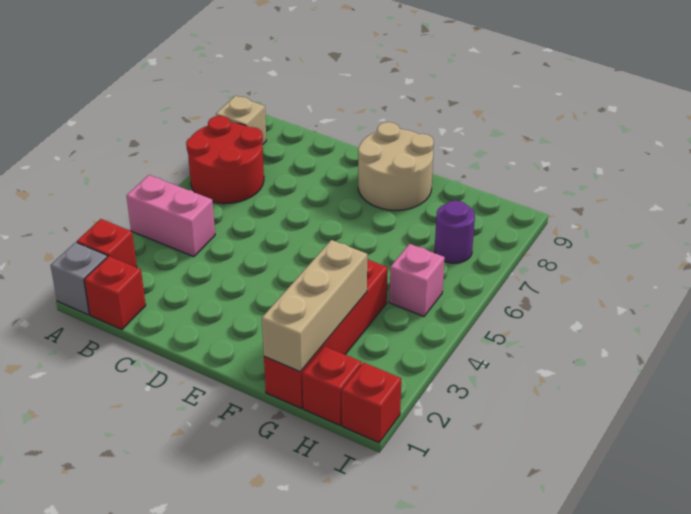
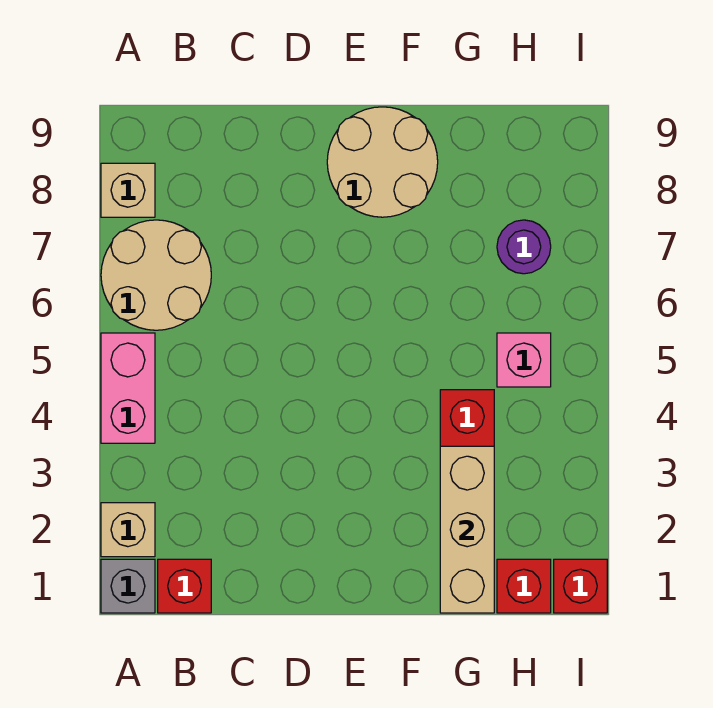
red 1x1 brick [77,219,137,267] -> tan 1x1 brick [101,503,155,557]
pink 1x2 brick [127,175,215,257] -> pink 1x2 brick turned to [101,333,155,443]
red 2x2 round brick [186,116,264,204] -> tan 2x2 round brick [101,220,211,330]

